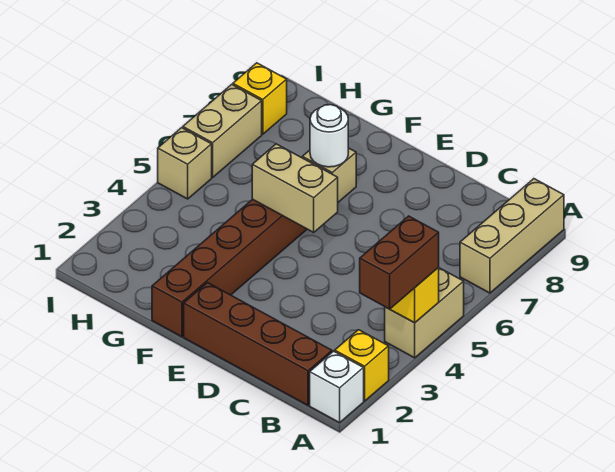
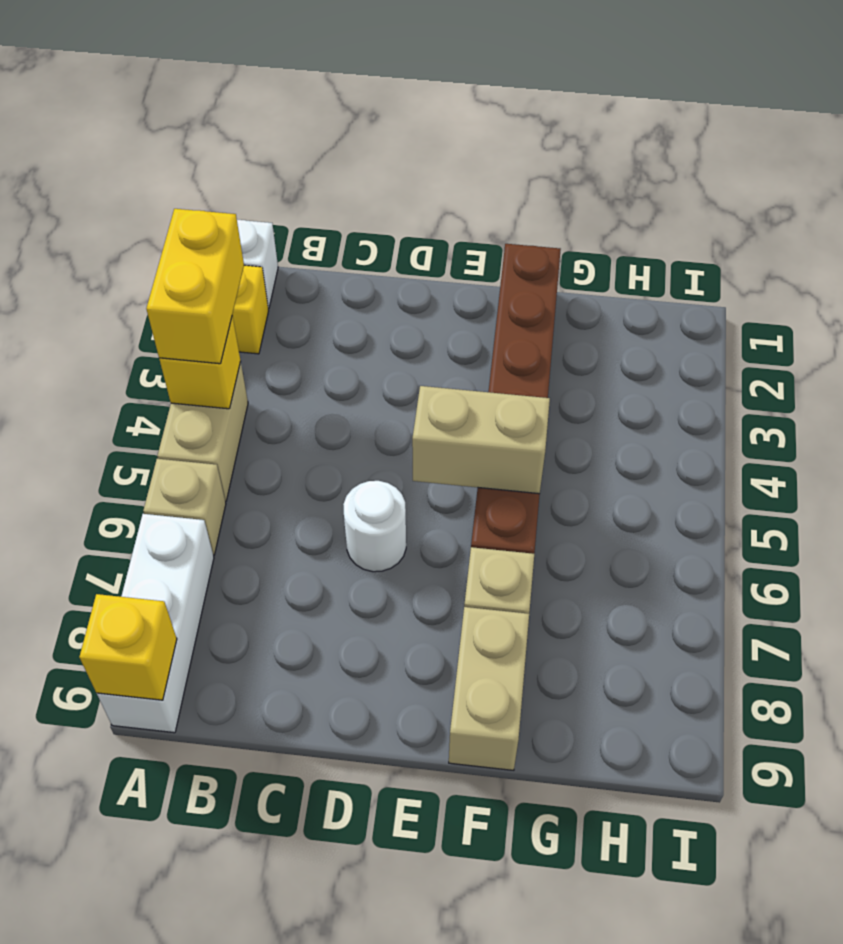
brown 1x2 brick [360,216,439,309] -> yellow 1x2 brick [146,209,244,364]
tan 1x3 brick [460,179,564,293] -> white 1x3 brick [97,514,214,733]
brown 1x4 brick [184,283,332,405] -> none
white 1x1 round brick [310,105,348,167] -> white 1x1 round brick moved to [343,481,406,572]
tan 1x1 brick [158,128,212,199] -> tan 1x1 brick moved to [143,459,226,555]
tan 1x2 brick [183,84,262,177] -> tan 1x2 brick moved to [449,607,529,770]
yellow 1x1 brick [233,63,287,134] -> yellow 1x1 brick moved to [79,594,177,700]

